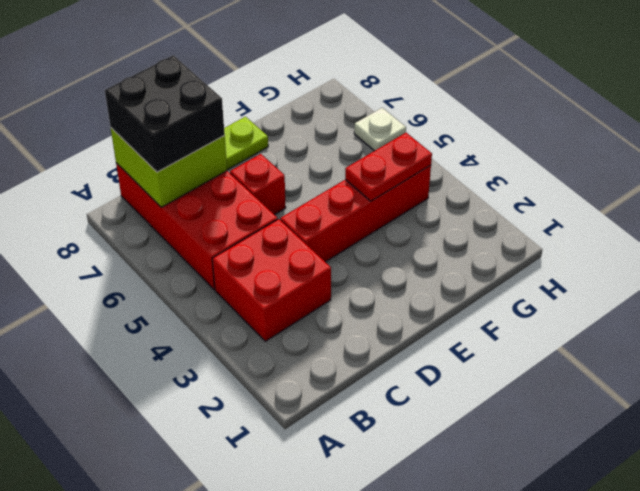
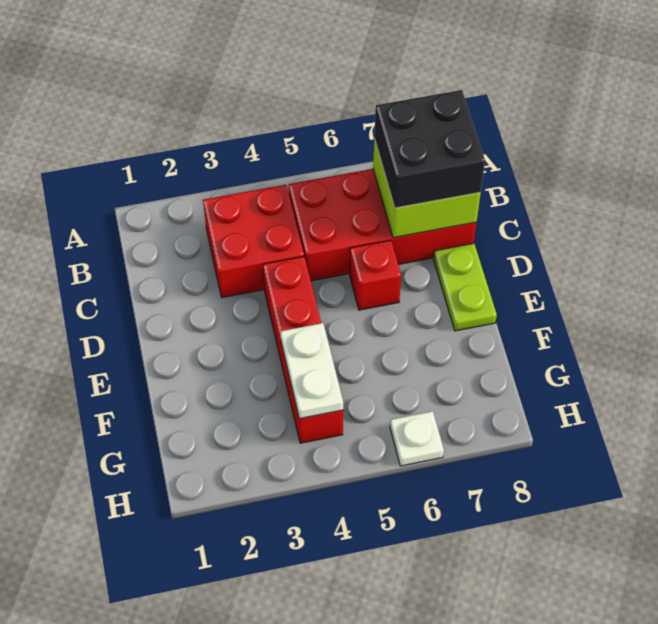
red 1x2 plate [345,133,432,201] -> white 1x2 plate [280,323,343,419]

